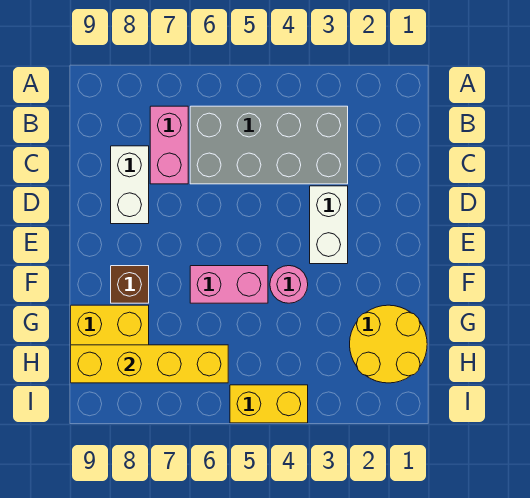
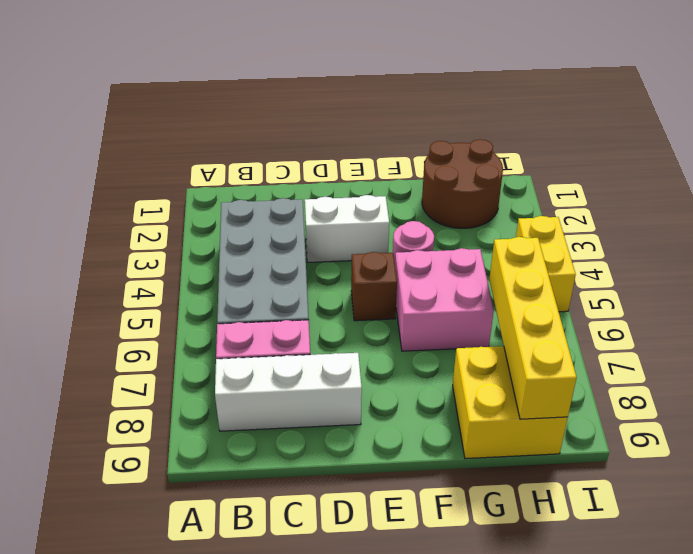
white 1x2 brick [111,146,149,224] -> white 1x3 brick [215,353,362,431]
pink 1x2 brick [190,266,268,303] -> pink 2x2 brick [395,248,494,351]
brown 1x1 brick [111,266,149,303] -> brown 1x1 brick moved to [351,252,397,321]
yellow 2x2 round brick [350,305,427,383] -> brown 2x2 round brick [422,139,503,228]

